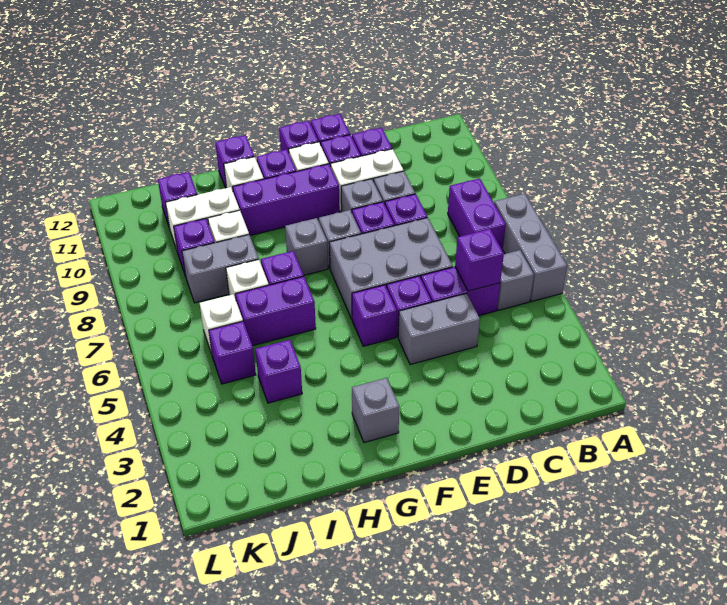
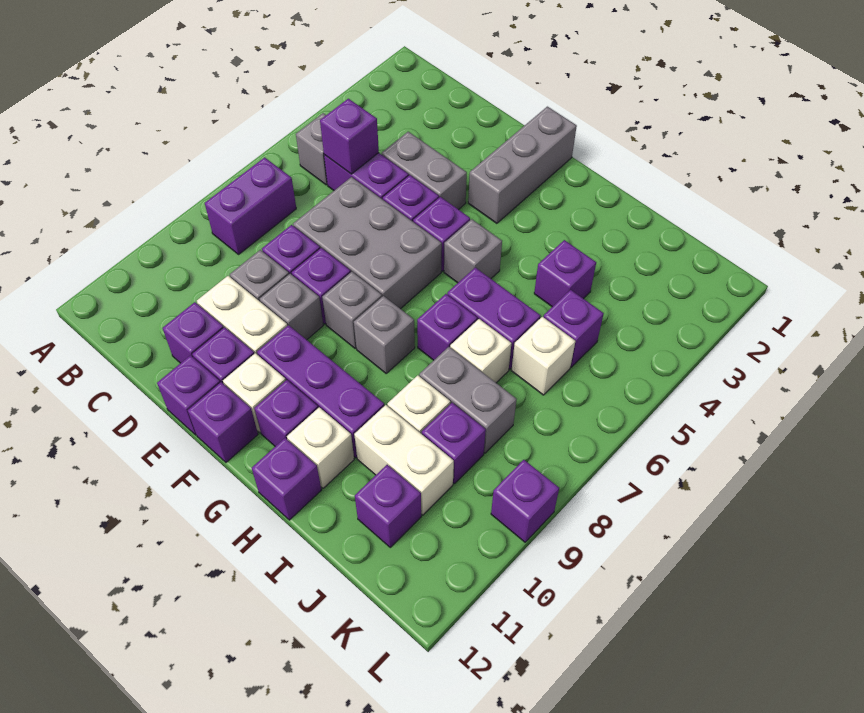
grey 1x3 brick [494,194,567,302] -> grey 1x3 brick moved to [468,107,577,223]
grey 1x1 brick [352,378,399,443] -> grey 1x1 brick moved to [444,219,502,283]
none -> purple 1x1 brick [491,460,559,542]

